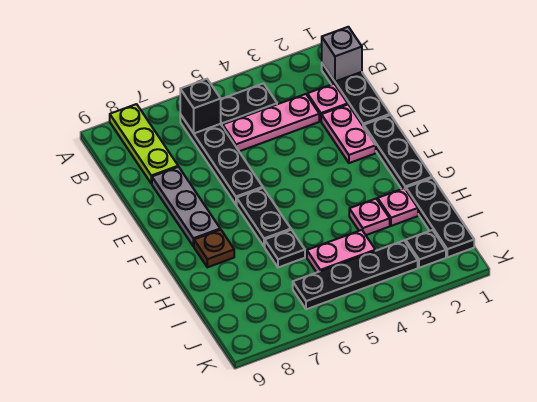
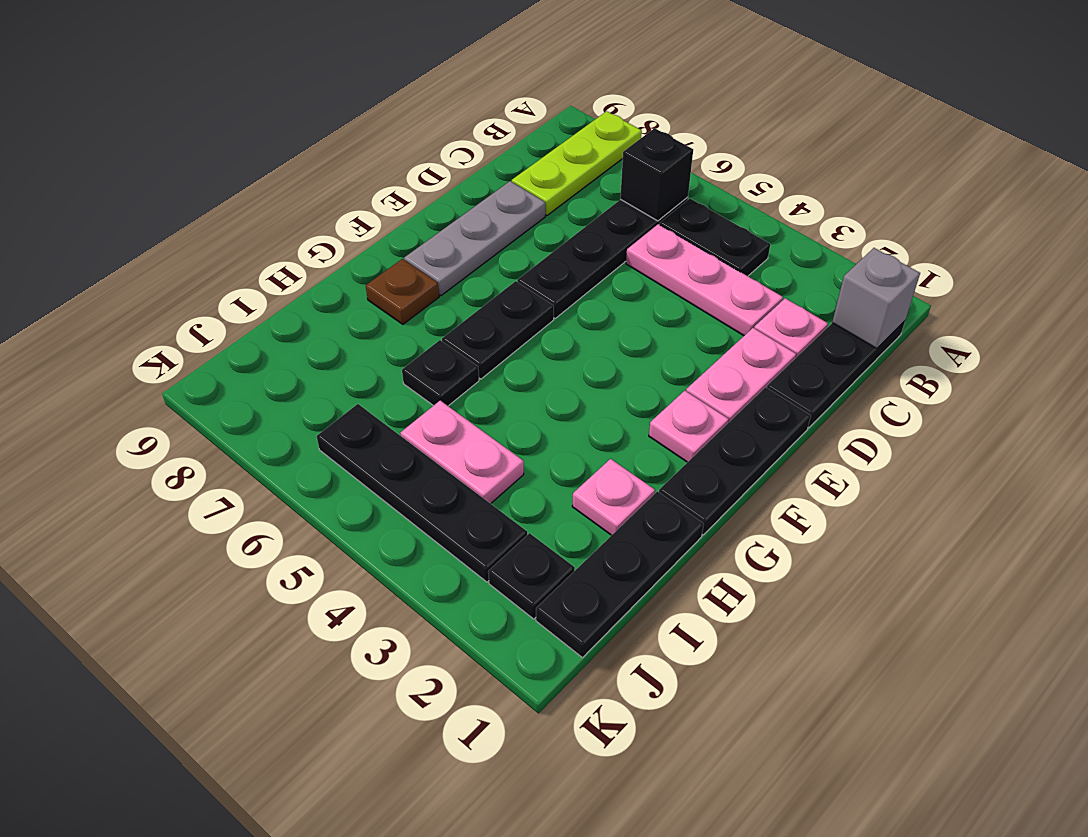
pink 1x1 plate [349,199,390,235] -> pink 1x1 plate moved to [649,391,729,462]

